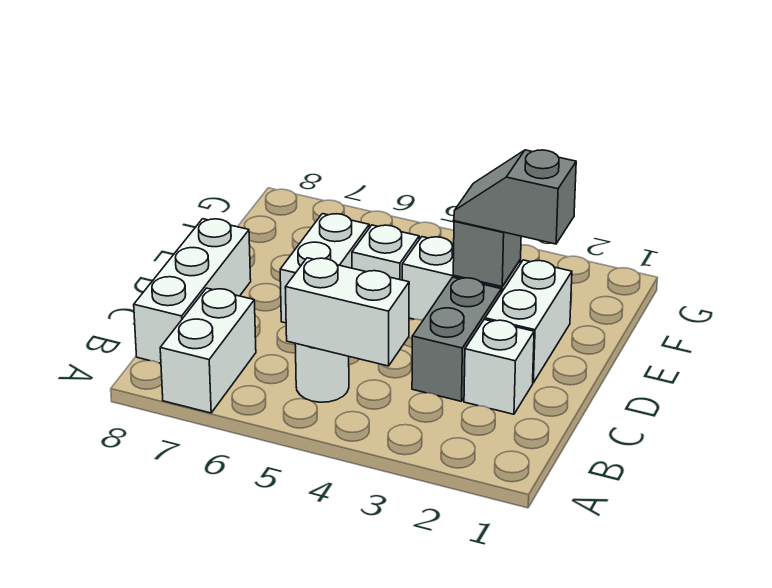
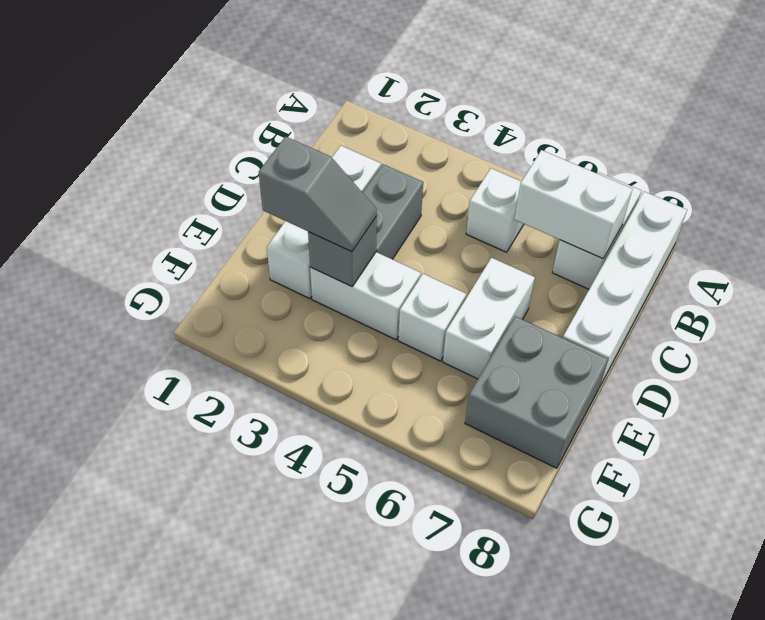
white 1x2 brick [285,258,409,366] -> white 1x2 brick moved to [515,150,632,258]
white 1x1 round brick [295,343,349,402] -> white 1x1 brick [466,168,524,252]
white 1x3 brick [134,219,251,363] -> white 1x4 brick [563,192,687,385]
none -> grey 2x2 brick [465,316,608,468]

